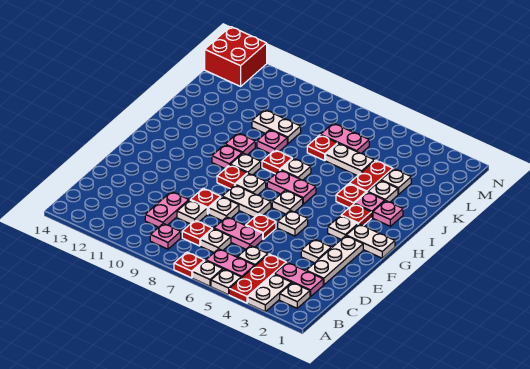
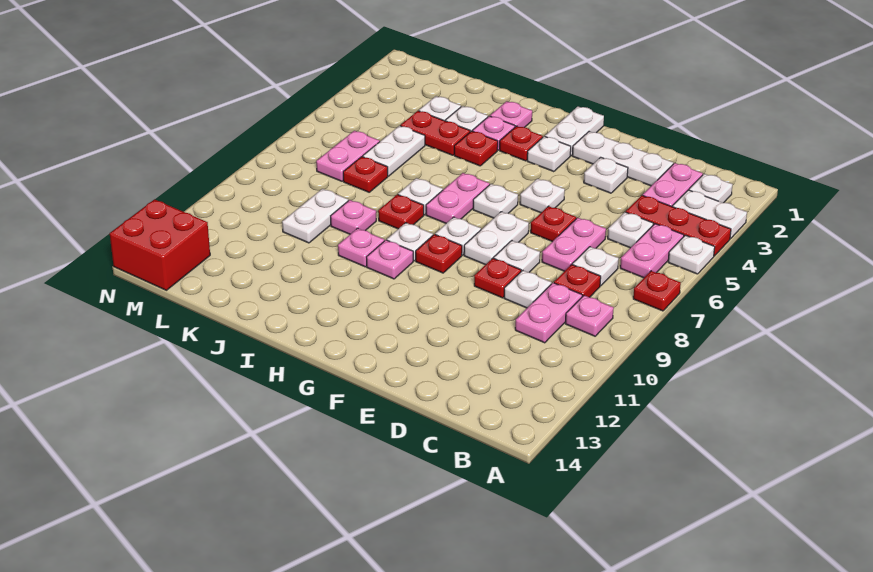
white 1x1 plate [193,261,223,286] -> none
pink 1x2 plate [145,192,189,227] -> pink 1x2 plate turned to [515,283,582,343]

